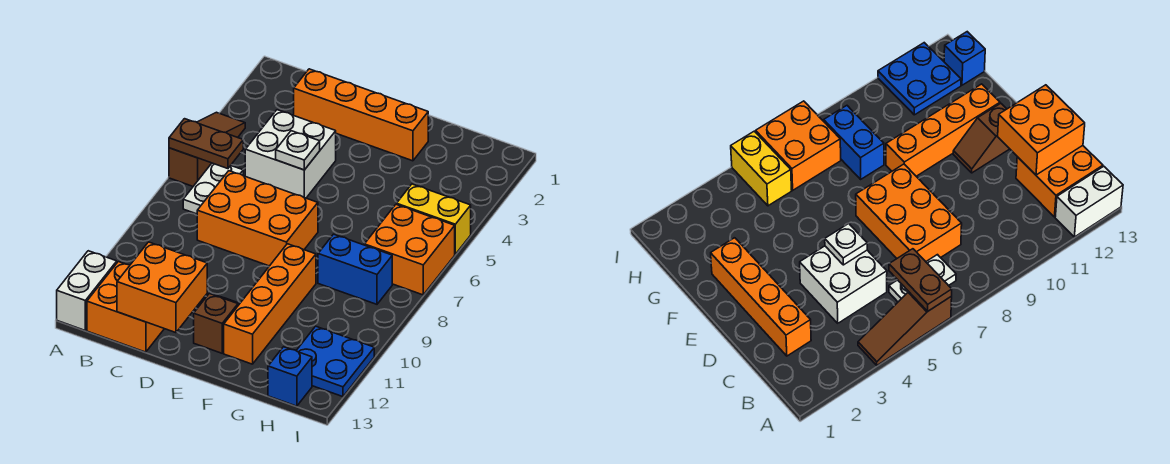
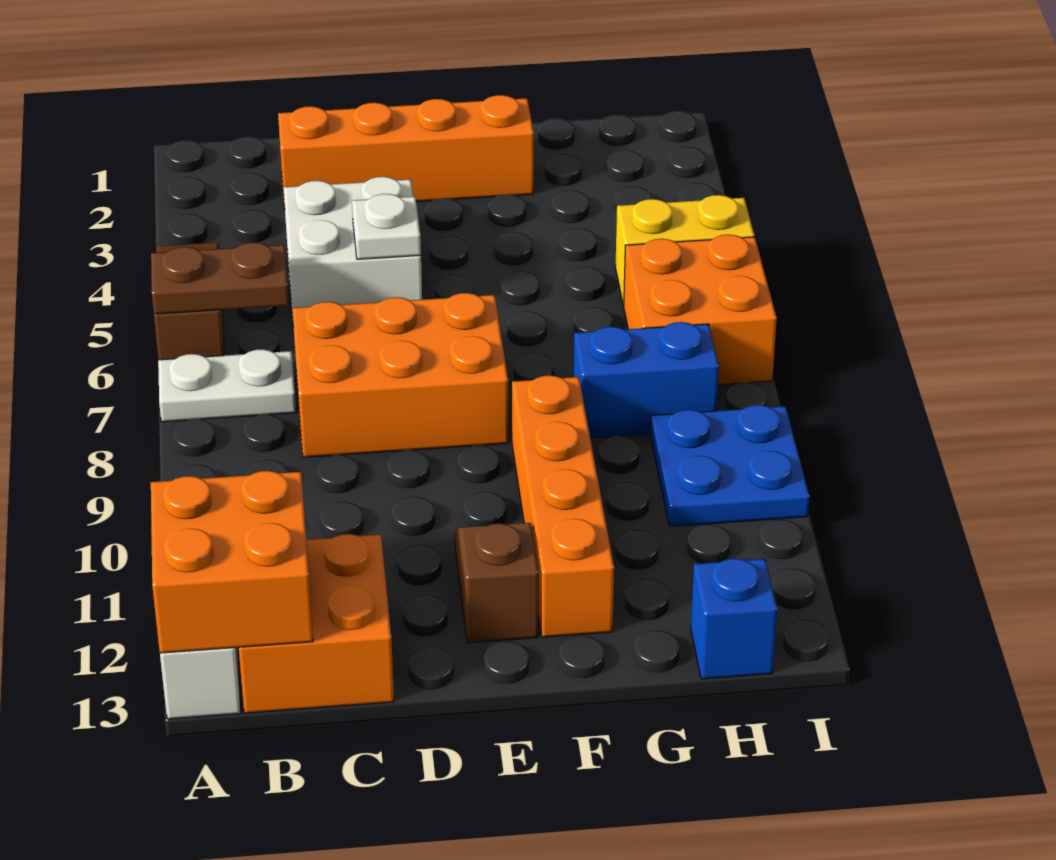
white 1x2 plate [183,163,243,214] -> white 1x2 plate turned to [158,349,296,422]
orange 2x2 brick [117,242,207,333] -> orange 2x2 brick moved to [151,471,313,653]
blue 2x2 plate [296,326,374,397] -> blue 2x2 plate moved to [650,405,810,527]

